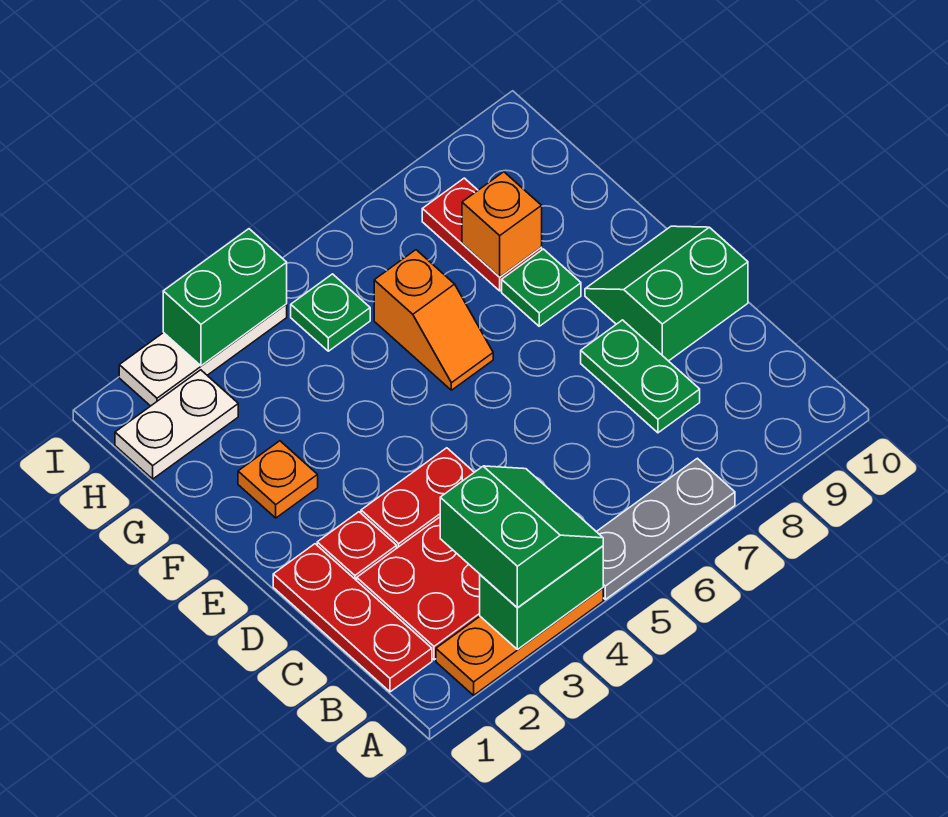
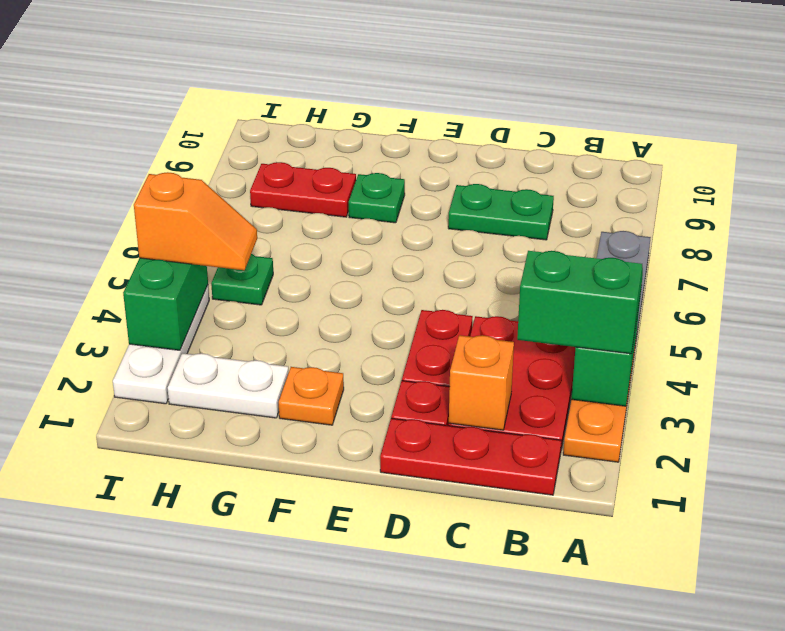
green 2x2 slope [585,226,748,361] -> none
orange 1x2 slope [374,250,493,390] -> orange 1x2 slope moved to [134,172,257,270]
orange 1x1 brick [462,172,542,277] -> orange 1x1 brick moved to [449,335,514,430]
white 1x2 plate [115,370,238,479] -> white 1x2 plate turned to [168,353,289,418]

